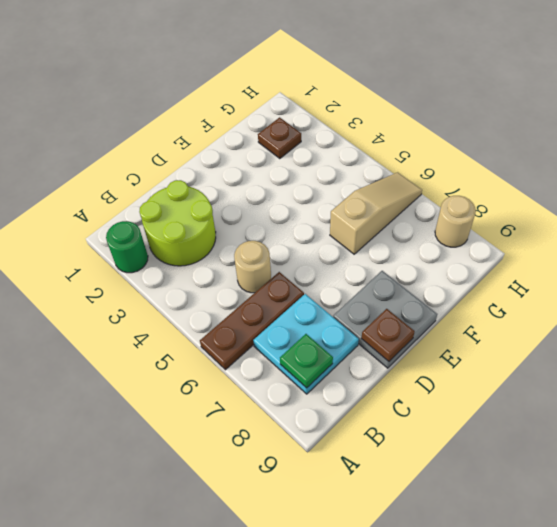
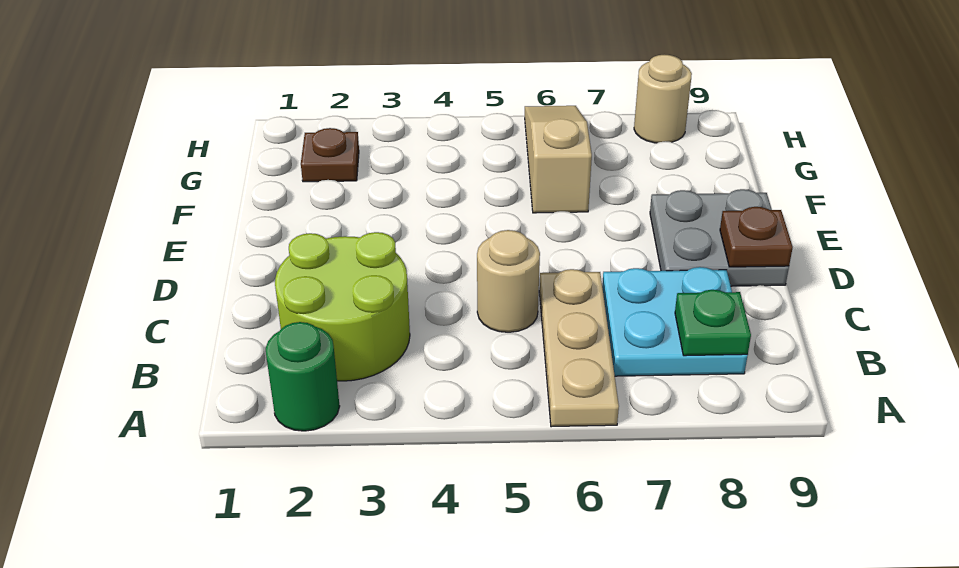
brown 1x3 plate [200,272,304,370] -> tan 1x3 plate [539,269,619,427]

